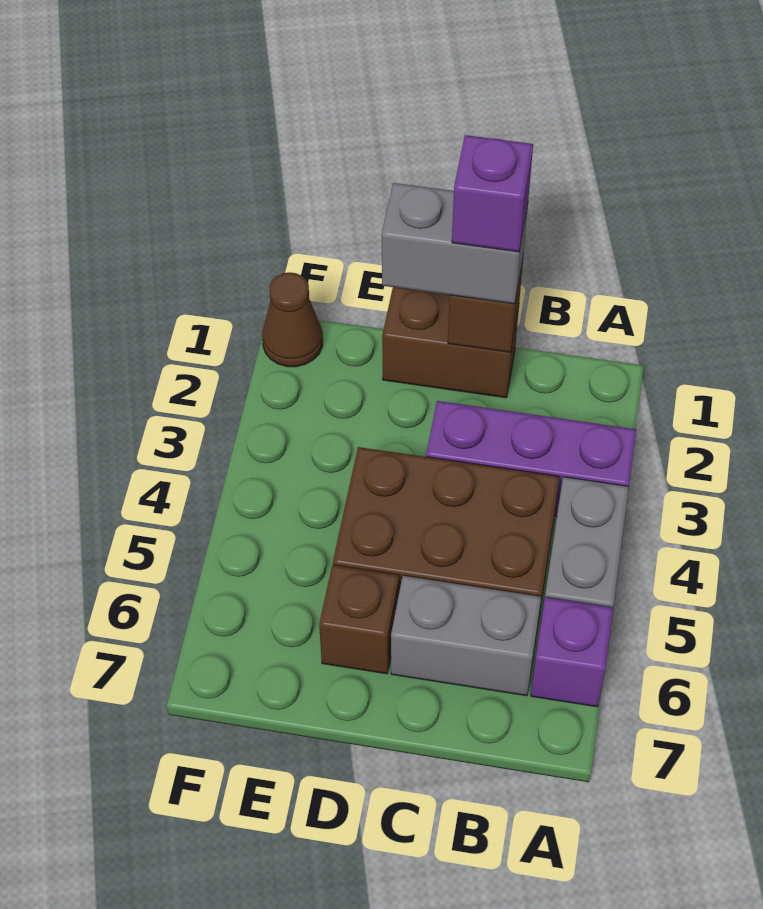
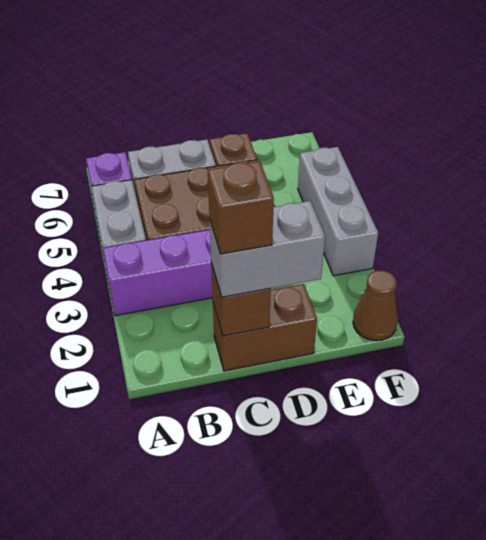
purple 1x1 brick [452,135,533,252] -> brown 1x1 brick [208,161,274,254]
none -> grey 1x3 brick [298,147,378,276]

